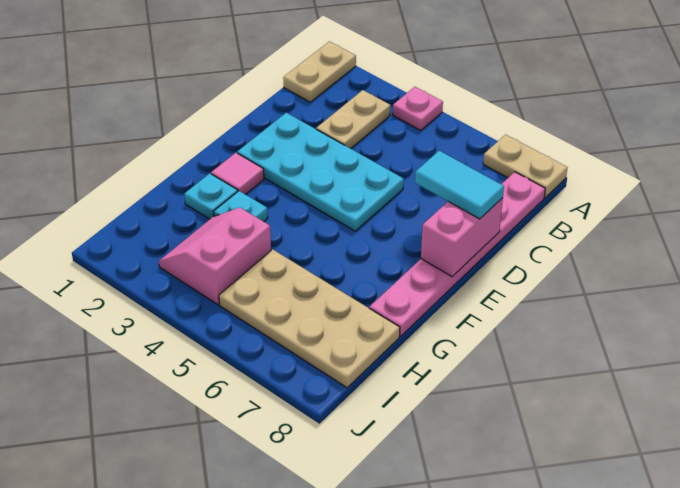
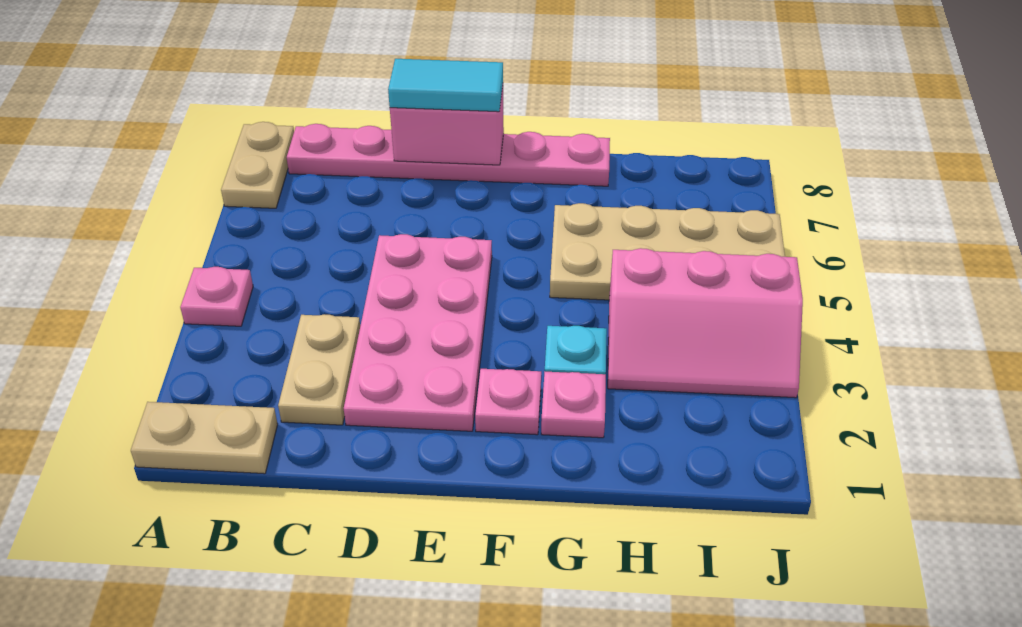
tan 1x2 plate [316,90,391,149] -> tan 1x2 plate turned to [278,314,360,425]
cyan 2x4 plate [237,113,404,231] -> pink 2x4 plate [344,234,492,431]
cyan 1x2 tile [415,151,504,219] -> cyan 1x2 tile turned to [388,59,503,112]
pink 1x1 tile [211,153,264,195] -> pink 1x1 plate [475,369,541,435]
cyan 1x1 plate [184,173,238,219] -> pink 1x1 plate [541,371,606,438]
pink 2x2 slope [159,208,271,305] -> pink 2x3 slope [608,248,803,398]
tan 2x4 plate [219,249,400,388] -> tan 2x4 plate turned to [550,203,785,300]

